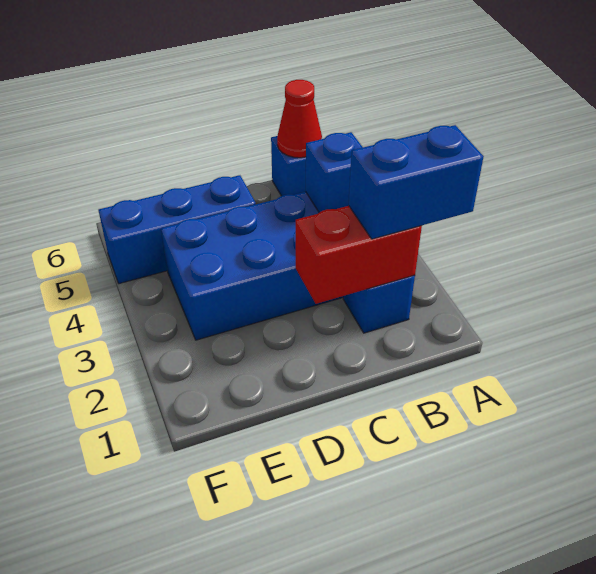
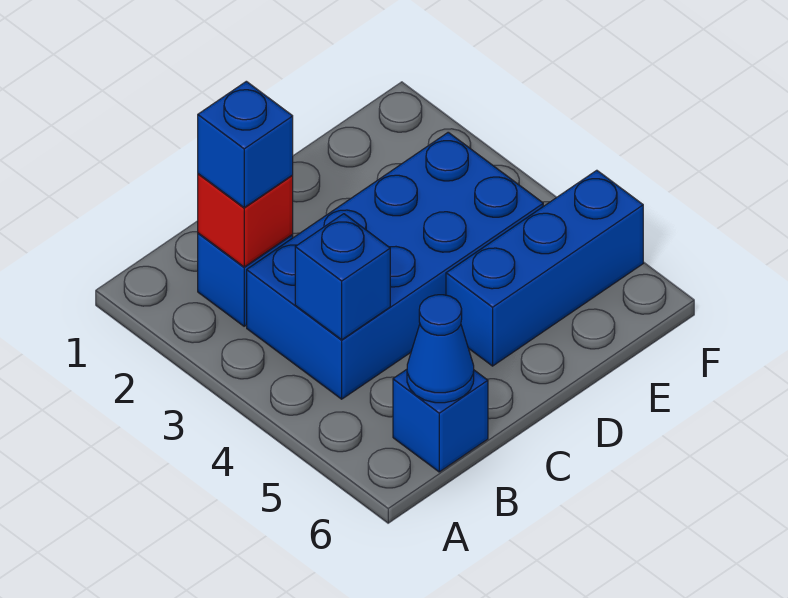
blue 1x2 brick [349,125,484,239] -> blue 1x1 brick [198,81,293,208]
red 1x2 brick [296,206,422,304] -> red 1x1 brick [198,174,293,267]
red 1x1 cone [277,80,322,158] -> blue 1x1 cone [407,295,474,403]

